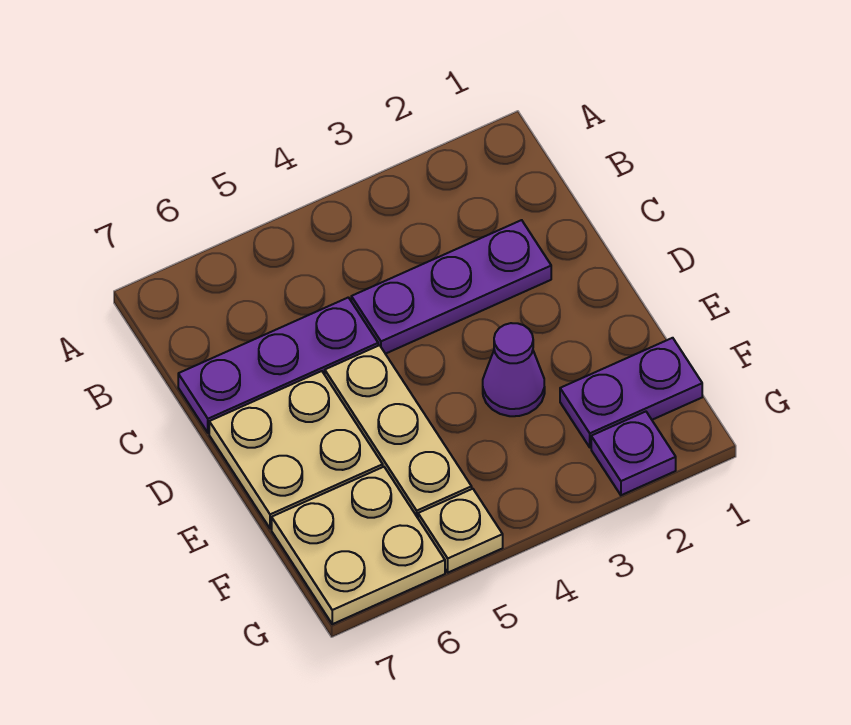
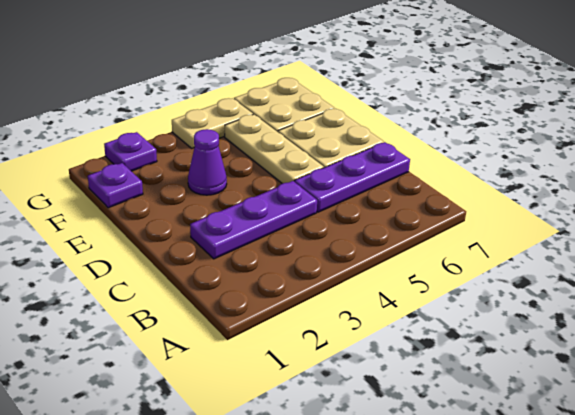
purple 1x2 plate [560,338,702,447] -> purple 1x1 plate [88,163,143,208]
tan 1x1 plate [418,489,503,573] -> tan 1x2 plate [172,98,253,148]

